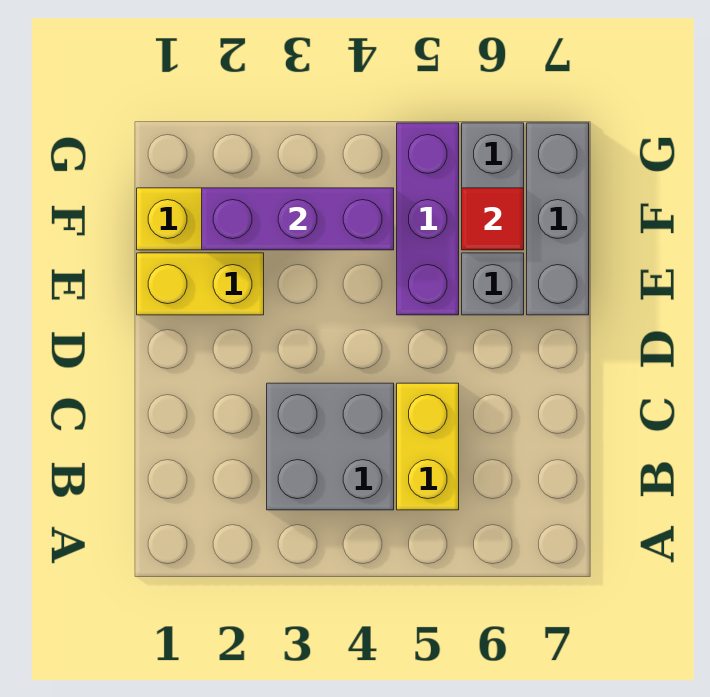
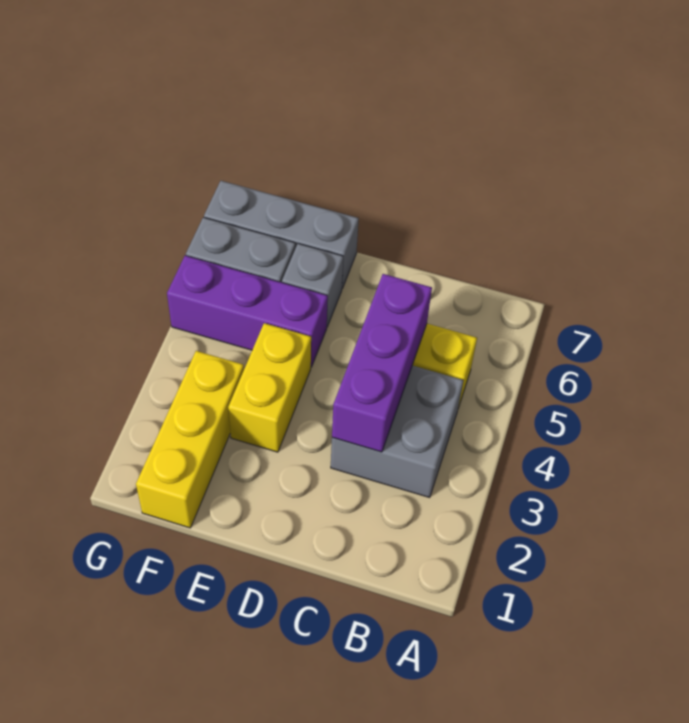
yellow 1x2 brick [137,253,264,315] -> yellow 1x2 brick moved to [228,323,311,452]
purple 1x3 brick [202,188,394,250] -> purple 1x3 brick moved to [332,274,432,452]
red 1x1 tile [462,188,524,250] -> none

